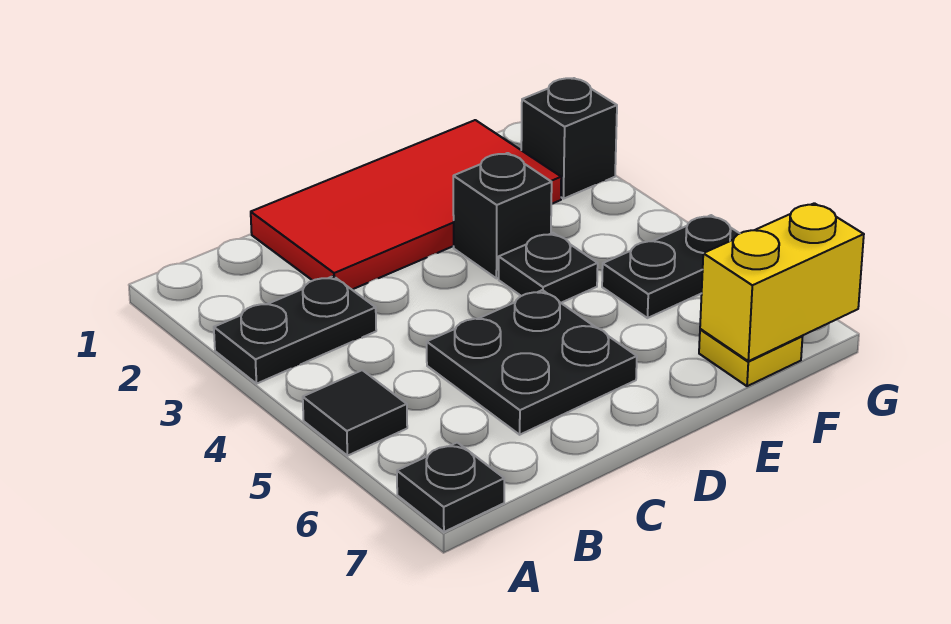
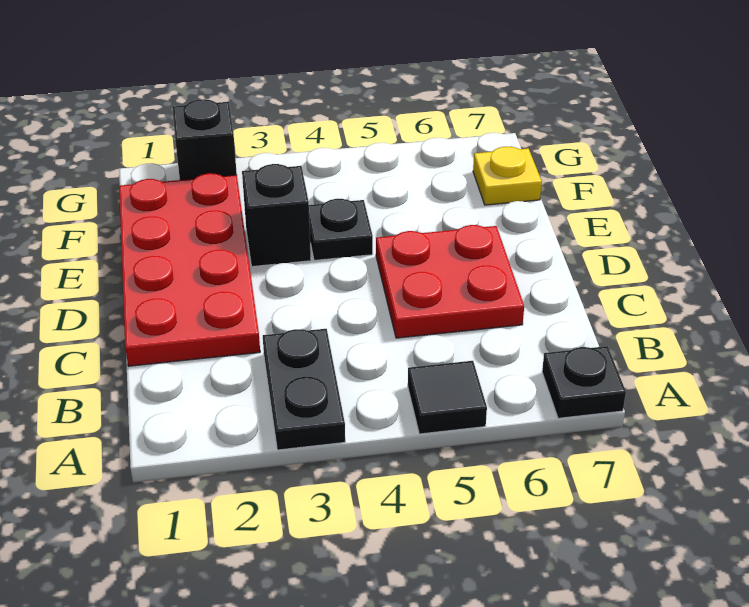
red 2x4 tile [251,120,561,289] -> red 2x4 plate [119,173,260,366]
black 2x2 plate [427,290,637,435] -> red 2x2 plate [376,225,524,338]
black 1x2 plate [602,215,740,318] -> none
yellow 1x2 brick [700,203,864,361] -> none

